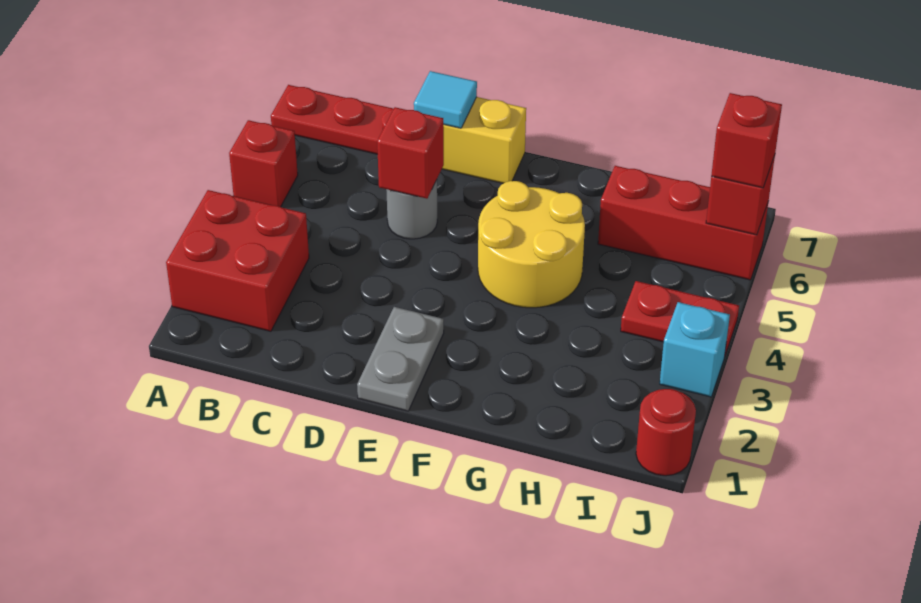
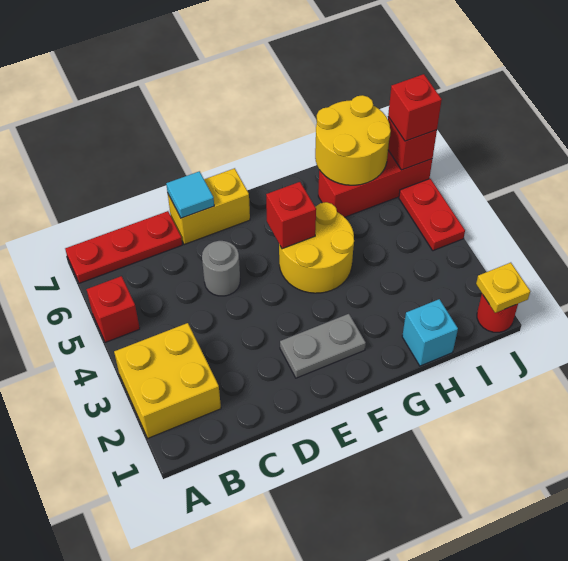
red 2x2 brick [166,190,309,331] -> yellow 2x2 brick [114,323,221,438]
red 1x1 brick [377,107,444,199] -> red 1x1 brick moved to [266,182,316,249]
grey 1x2 plate [357,307,444,411] -> grey 1x2 plate turned to [280,314,366,378]
none -> yellow 2x2 round brick [315,95,391,185]
red 1x2 plate [621,281,739,355] -> red 1x2 plate turned to [399,179,465,251]
none -> yellow 1x1 plate [476,263,530,313]
cyan 1x1 brick [660,302,730,397] -> cyan 1x1 brick moved to [402,299,458,366]

